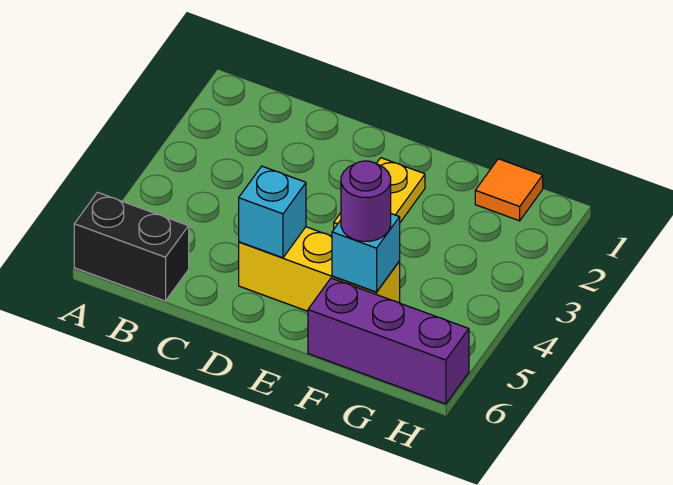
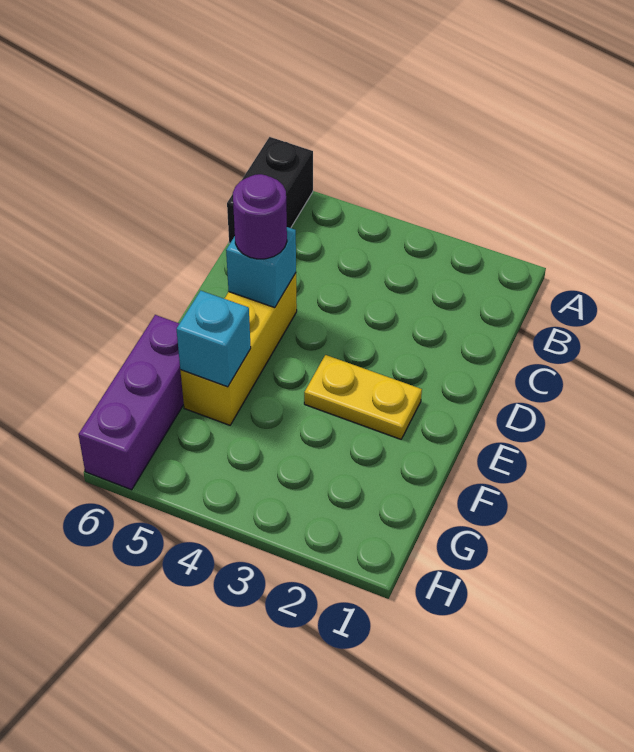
purple 1x1 round brick [341,161,391,241] -> purple 1x1 round brick moved to [233,174,287,259]
orange 1x1 tile [475,159,543,221] -> none

